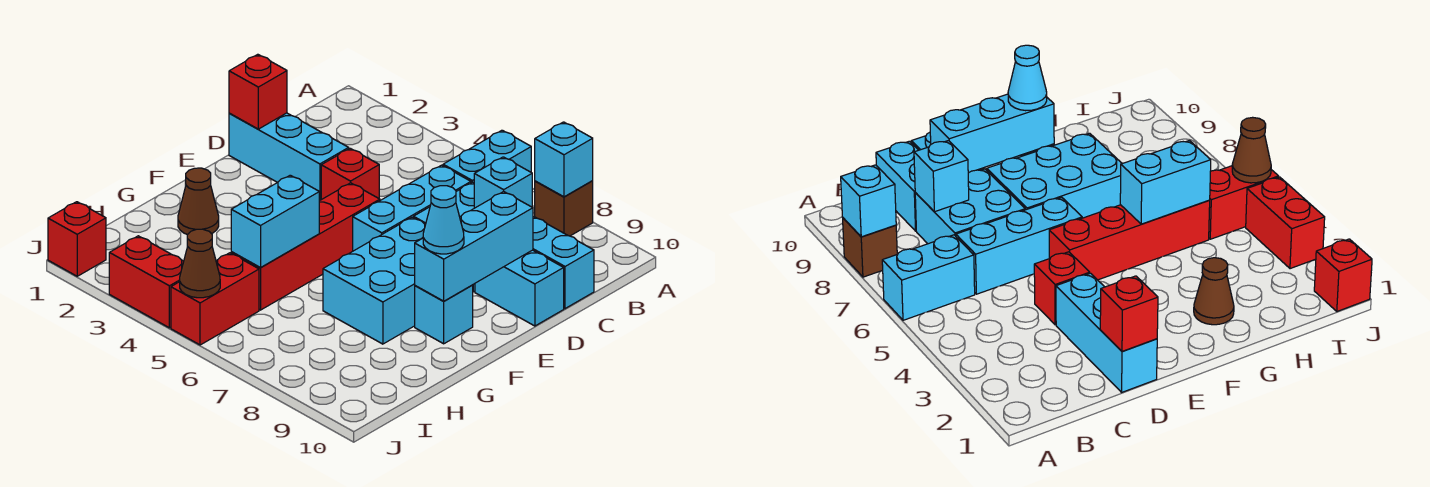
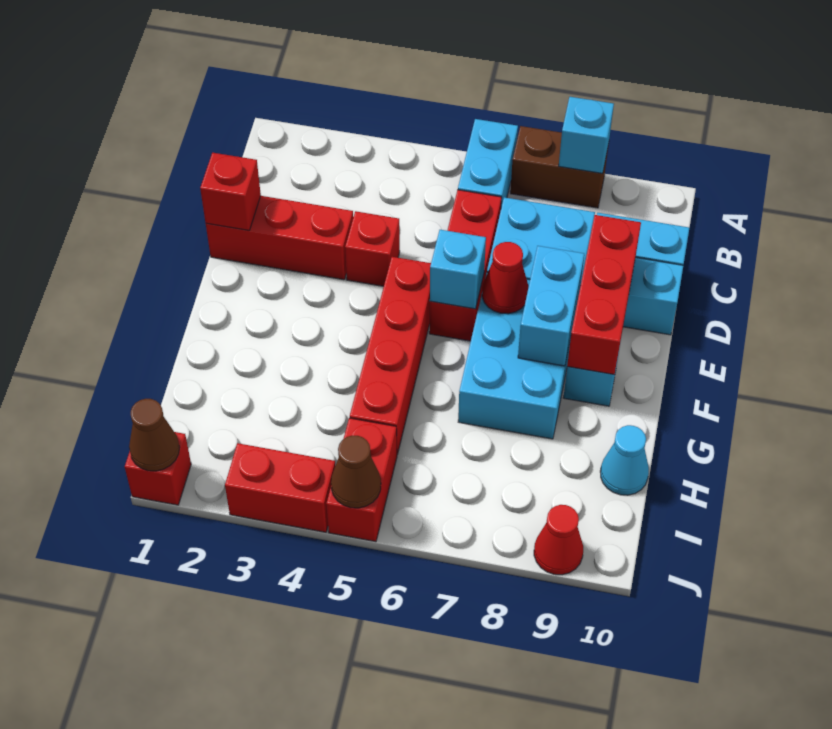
brown 1x1 brick [535,181,593,236] -> brown 1x2 brick [510,126,609,208]
cyan 1x3 brick [353,165,471,251] -> red 1x3 brick [429,190,502,341]
cyan 1x1 brick [474,157,532,208] -> cyan 1x1 brick moved to [430,230,486,309]
cyan 1x3 brick [229,113,349,201] -> red 1x3 brick [206,196,353,280]
cyan 1x3 brick [415,192,533,301] -> red 1x3 brick [567,215,641,375]
none -> red 1x1 cone [482,242,529,314]
cyan 1x1 cone [423,186,464,254] -> cyan 1x1 cone moved to [600,425,649,495]
brown 1x1 cone [178,168,219,235] -> brown 1x1 cone moved to [129,399,179,471]
cyan 1x2 brick [231,175,319,268] -> cyan 1x2 brick moved to [518,246,584,366]
none -> red 1x1 cone [534,505,583,575]

